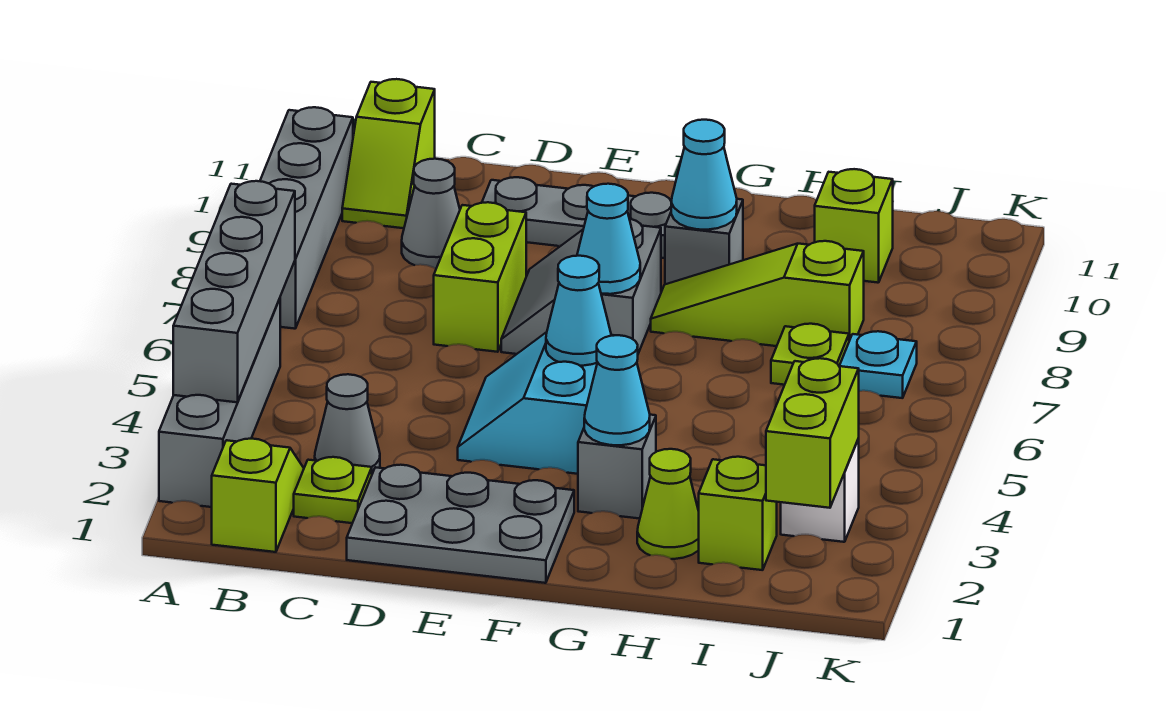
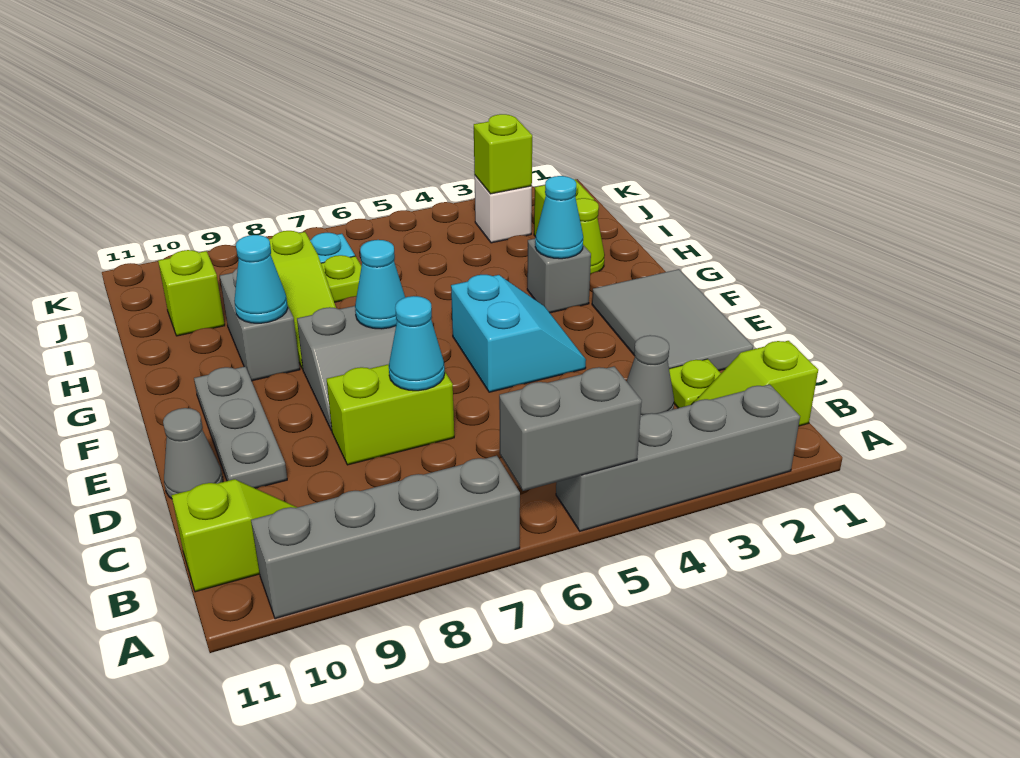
grey 1x4 brick [173,181,295,402] -> grey 1x2 brick [499,367,642,491]
grey 1x1 cone [402,159,460,269] -> grey 1x1 cone moved to [163,408,223,499]
grey 2x3 plate [347,465,574,583] -> grey 2x3 tile [592,269,753,371]
cyan 2x2 slope [458,332,614,474] -> cyan 2x2 slope turned to [451,275,586,392]
cyan 1x1 cone [546,256,611,366] -> cyan 1x1 cone moved to [389,296,445,391]
grey 1x1 brick [665,199,743,284] -> grey 1x2 brick [220,268,300,381]
lime 1x2 brick [766,358,859,508] -> lime 1x1 brick [474,114,532,194]

